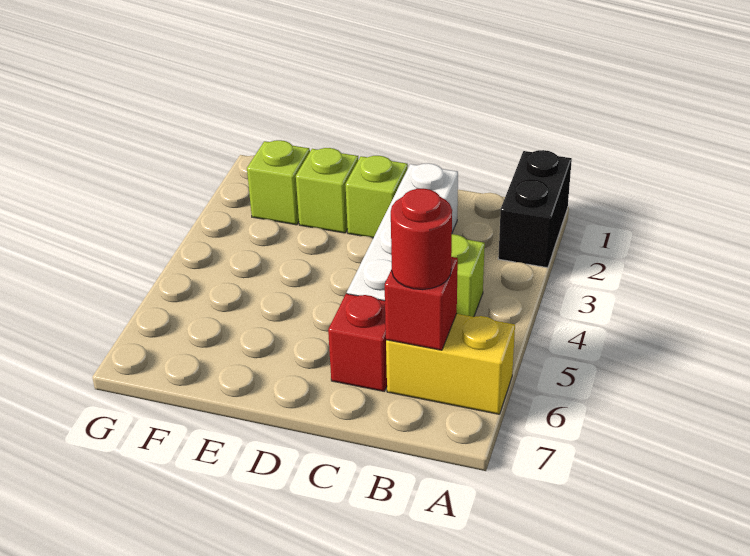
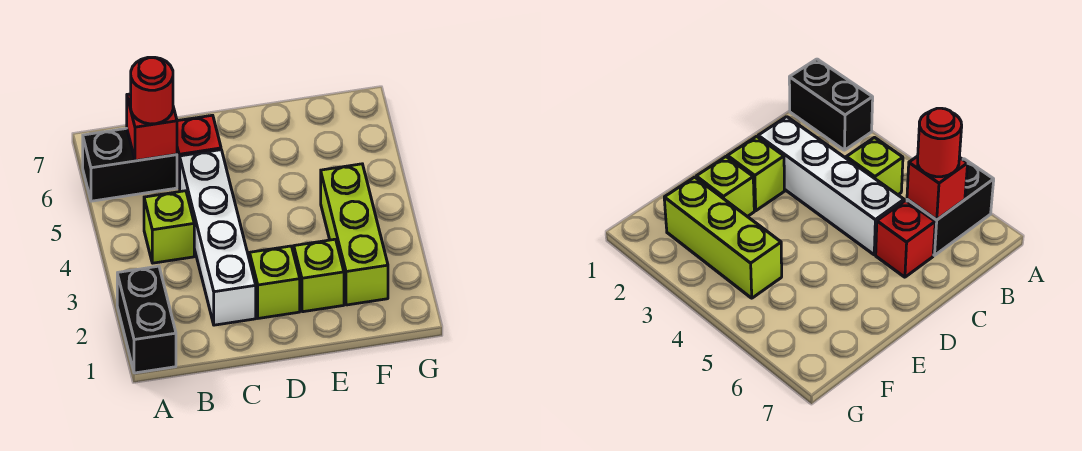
yellow 1x2 brick [386,314,515,414] -> black 1x2 brick [83,128,177,201]
lime 1x1 brick [247,140,310,225] -> lime 1x3 brick [321,164,388,305]

